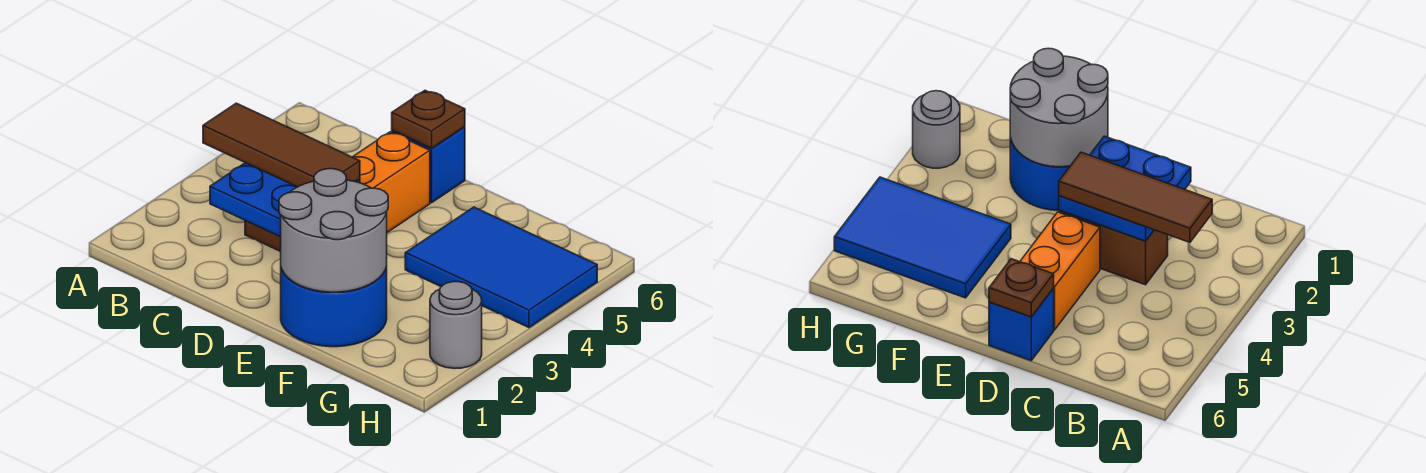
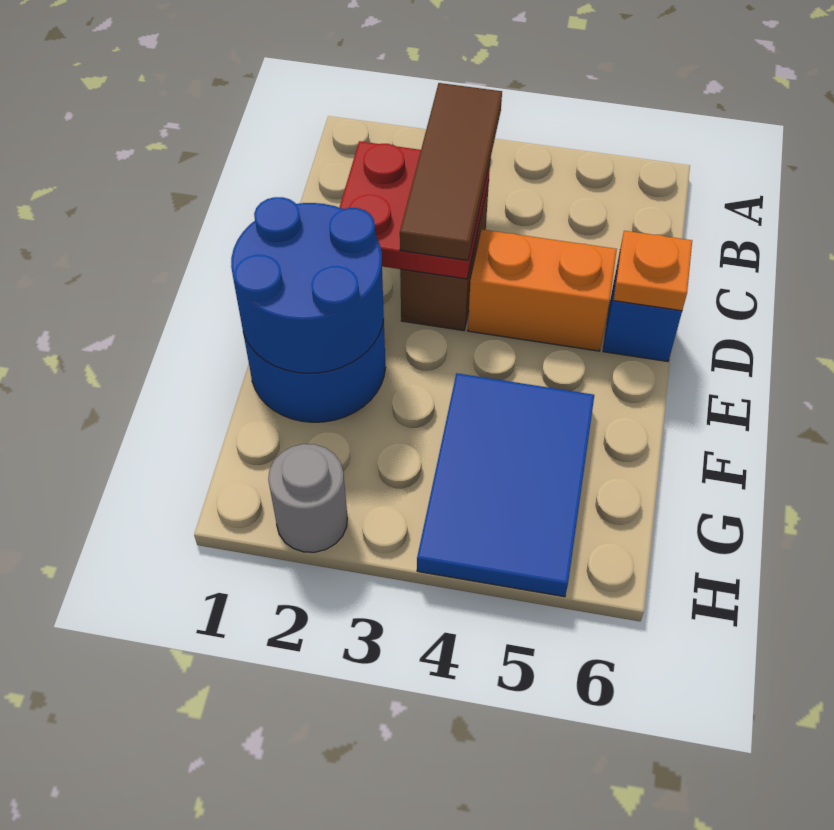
blue 2x2 plate [210,163,360,237] -> red 2x2 plate [339,141,490,279]
brown 1x1 plate [392,90,465,148] -> orange 1x1 plate [613,231,692,311]
grey 2x2 round brick [279,169,388,292] -> blue 2x2 round brick [231,197,384,373]

